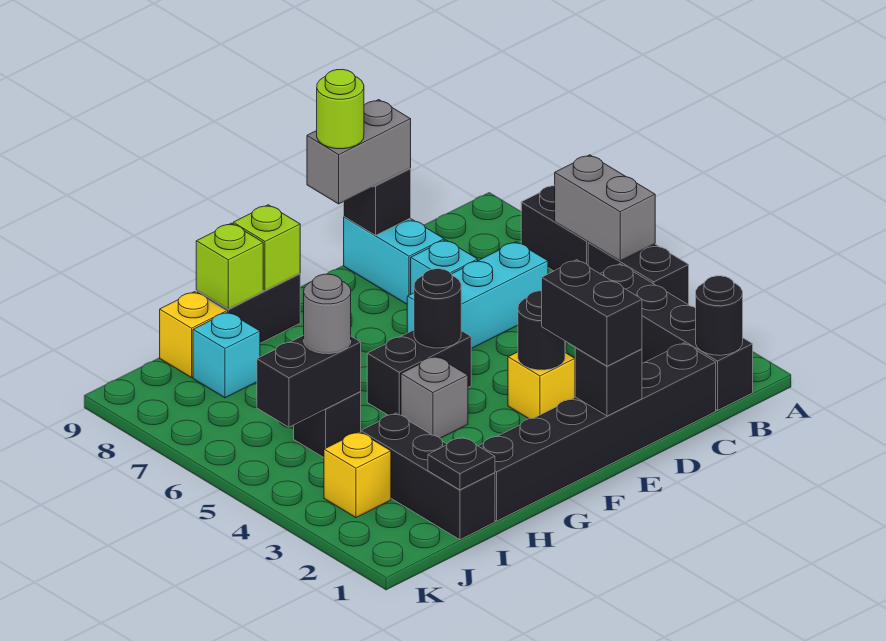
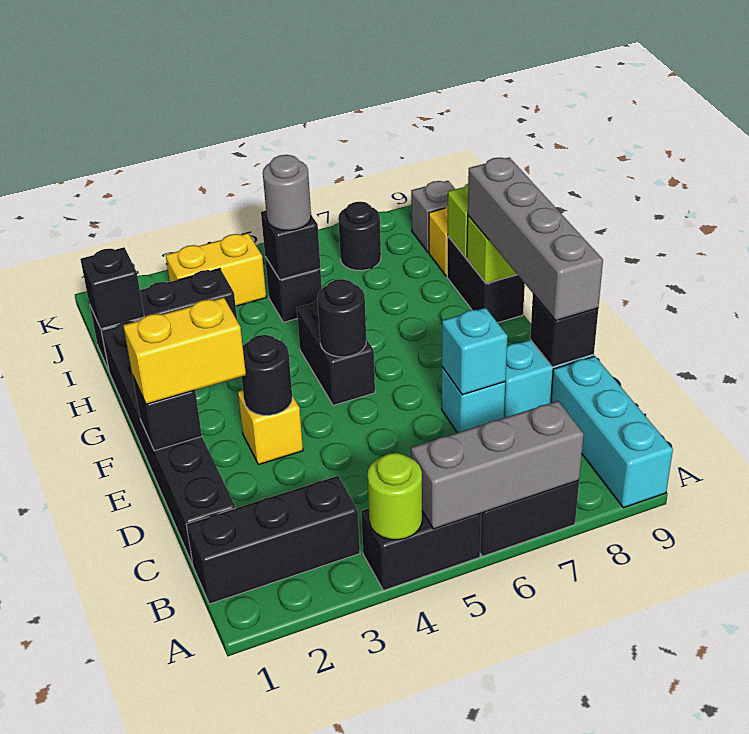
grey 1x2 brick [555,155,655,261] -> grey 1x3 brick [411,401,584,529]
black 1x4 brick [600,264,753,410] -> black 1x3 brick [186,476,360,604]
black 1x1 round brick [696,276,743,355] -> black 1x1 round brick moved to [338,202,381,271]
cyan 1x3 brick [407,242,548,349] -> cyan 1x3 brick moved to [551,356,673,508]
grey 1x2 brick [307,100,411,204] -> grey 1x4 brick [468,157,603,321]
black 1x2 brick [542,260,642,366] -> yellow 1x2 brick [123,297,246,404]
lime 1x1 round brick [317,69,364,149] -> lime 1x1 round brick moved to [367,453,422,540]
grey 1x1 brick [401,356,468,438] -> grey 1x1 brick moved to [411,181,455,253]
black 1x1 plate [428,437,495,490] -> black 1x1 brick [80,247,144,329]
black 1x2 brick [257,335,361,427] -> black 1x1 brick [261,211,320,280]
cyan 1x1 brick [193,312,260,398] -> cyan 1x1 brick moved to [442,308,508,395]
yellow 1x1 brick [324,432,391,518] -> yellow 1x2 brick [166,233,266,306]

